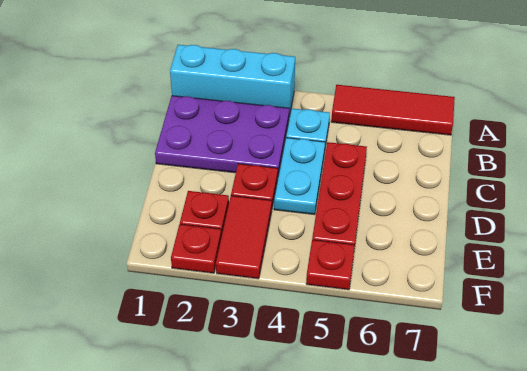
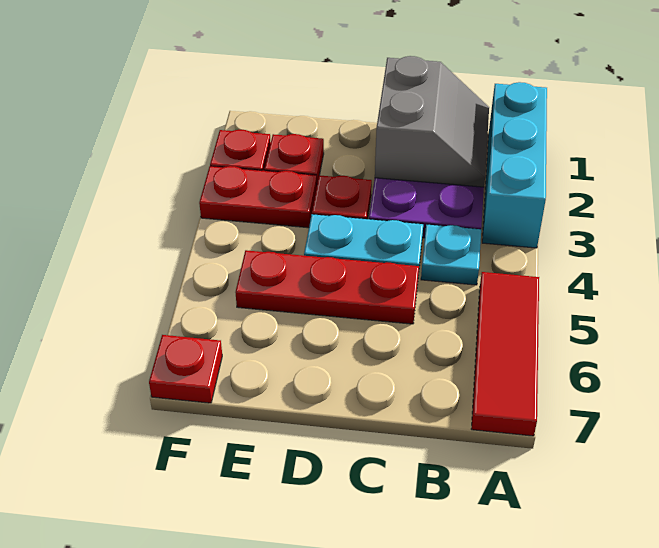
none -> grey 2x2 slope [375,56,489,187]
red 1x2 tile [216,196,272,279] -> red 1x2 plate [199,166,317,228]
red 1x1 plate [306,240,355,290] -> red 1x1 plate moved to [149,335,222,403]

